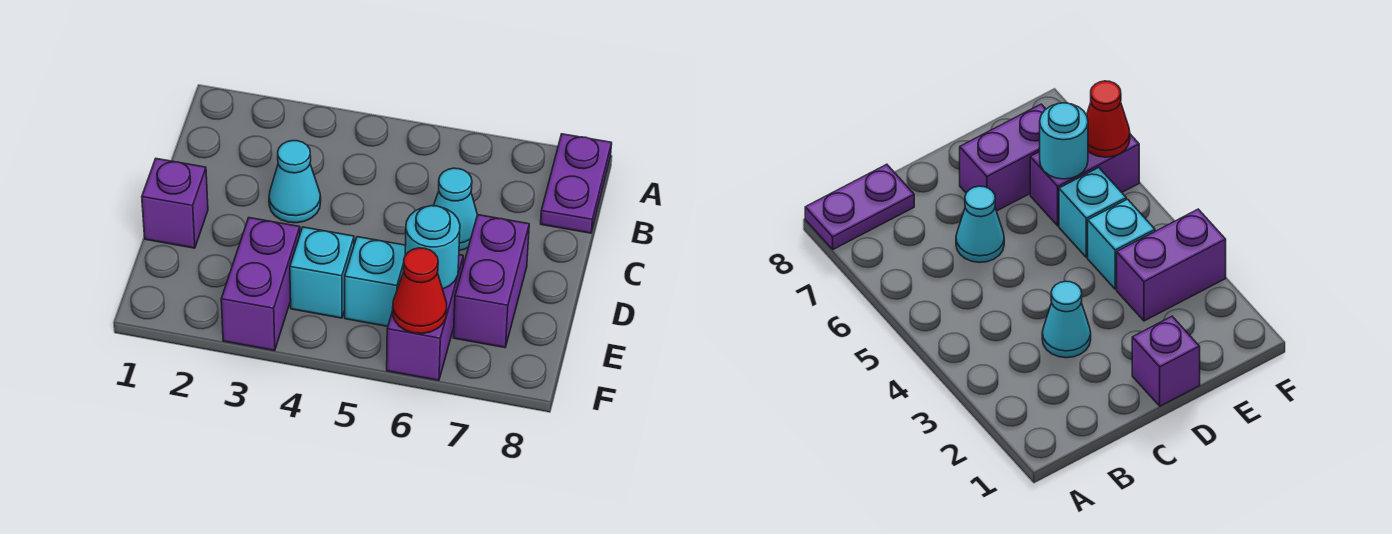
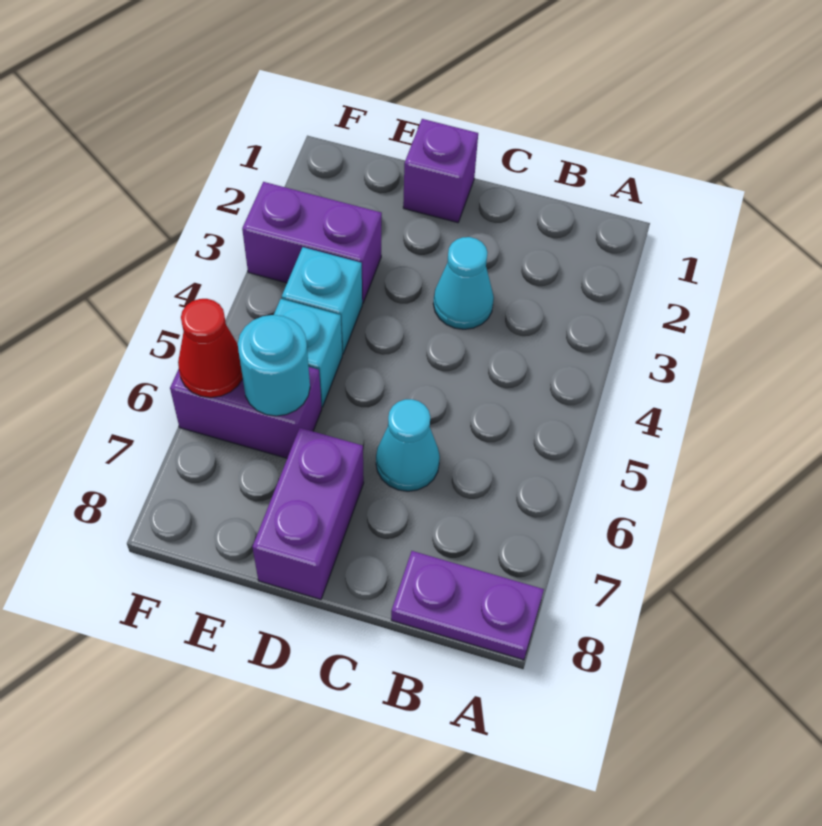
purple 1x2 brick [453,215,529,348] -> purple 1x2 brick turned to [252,428,364,600]

